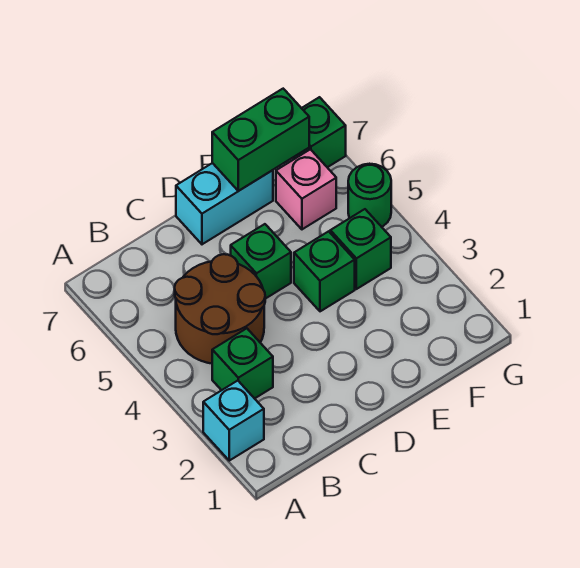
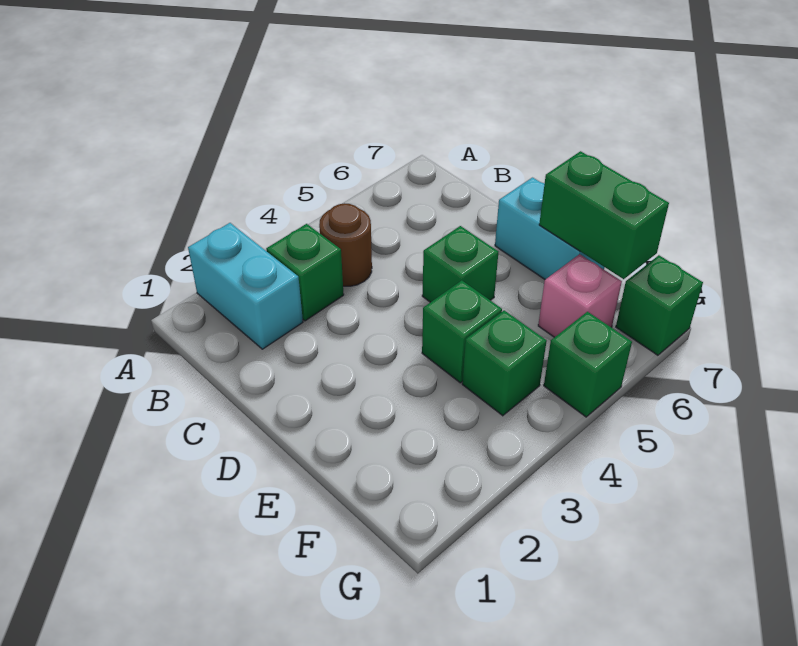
cyan 1x1 brick [203,381,264,461] -> cyan 1x2 brick [188,223,303,349]
brown 2x2 round brick [175,254,265,364] -> brown 1x1 round brick [319,203,372,286]
green 1x1 round brick [348,164,391,227] -> green 1x1 brick [544,312,632,417]

